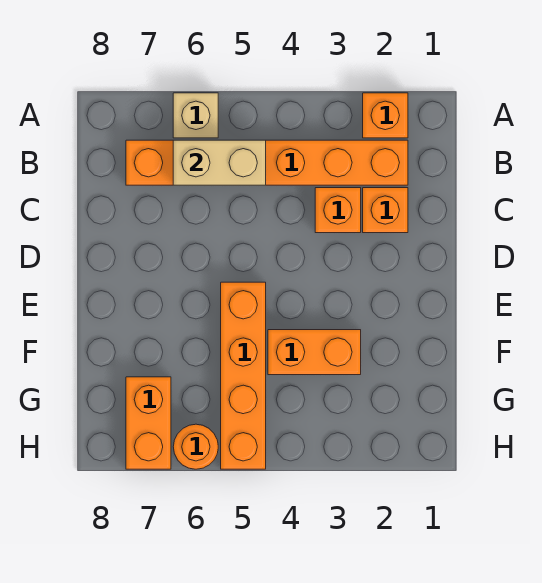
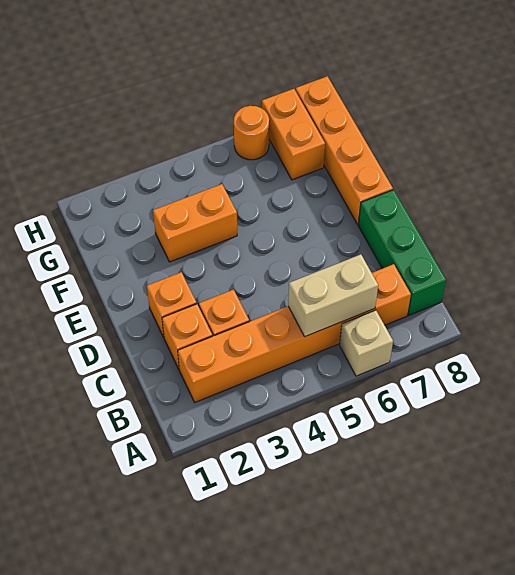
orange 1x1 brick [363,93,408,138] -> orange 1x1 brick moved to [147,272,196,337]
none -> green 1x3 brick [358,190,446,315]
orange 1x4 brick [221,282,266,469] -> orange 1x4 brick moved to [296,76,393,224]

